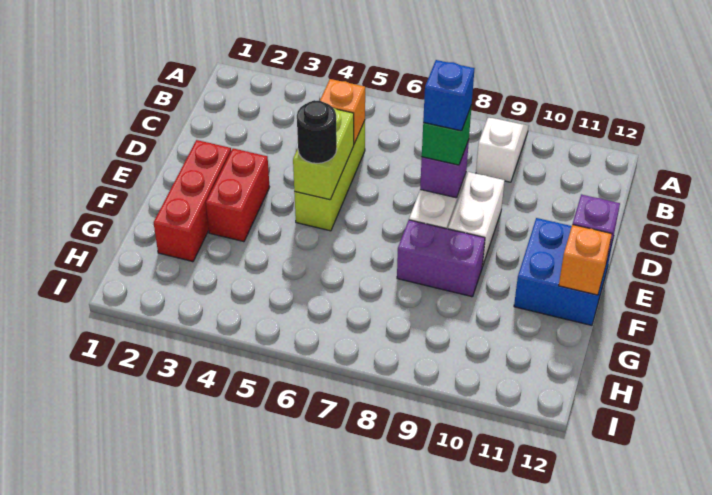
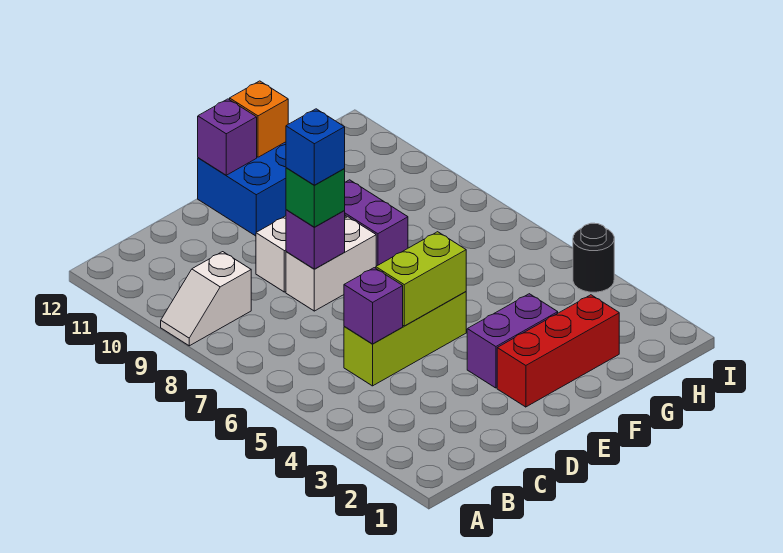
orange 1x1 brick [320,79,365,144] -> purple 1x1 brick [344,268,403,344]
red 1x2 brick [206,148,269,242] -> purple 1x2 brick [467,294,558,388]
black 1x1 round brick [297,100,337,163] -> black 1x1 round brick moved to [573,223,614,292]

